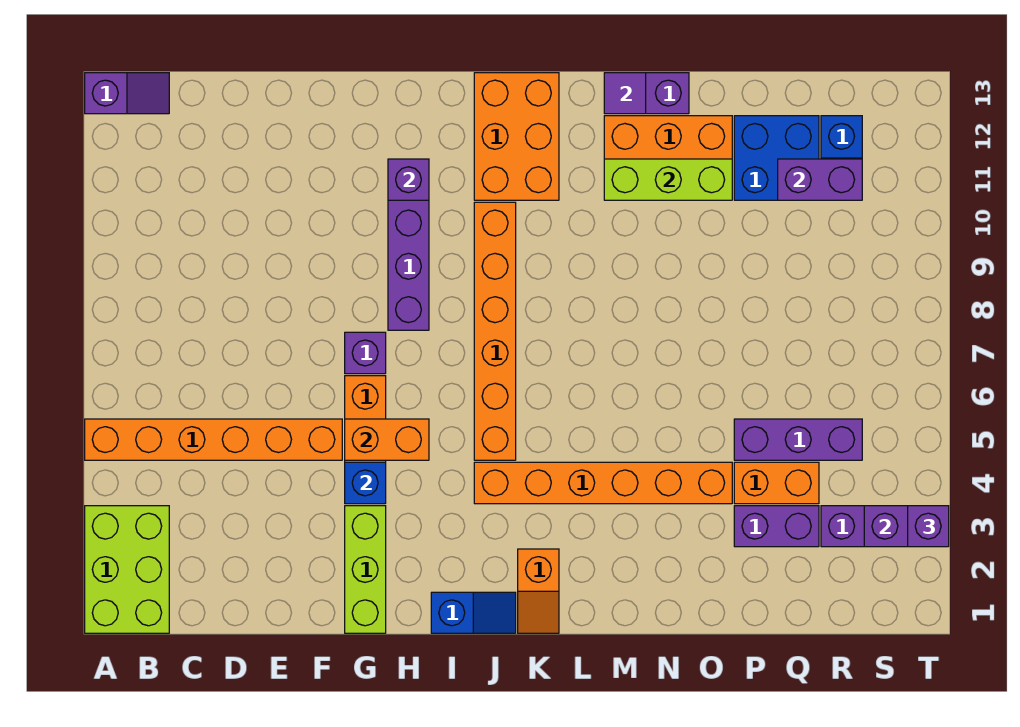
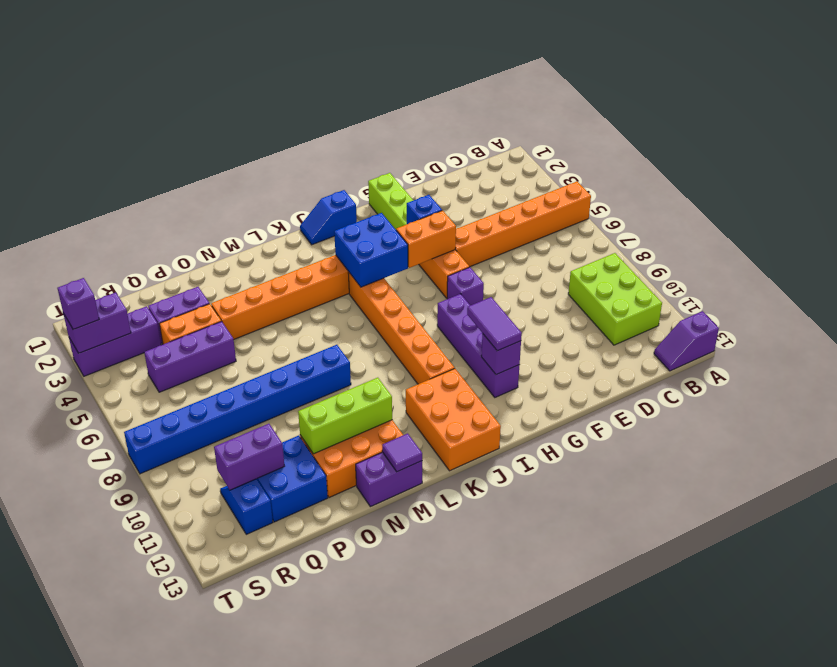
lime 2x3 brick [85,506,169,633] -> lime 2x3 brick moved to [568,253,662,345]
none -> purple 1x2 tile [467,297,522,351]
none -> blue 2x2 brick [334,213,408,287]
orange 1x2 slope [518,549,559,633] -> none
none -> blue 1x8 brick [124,345,351,474]

